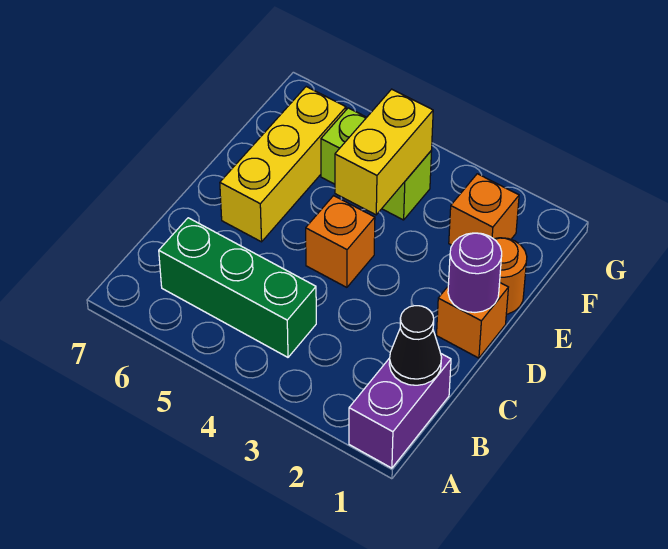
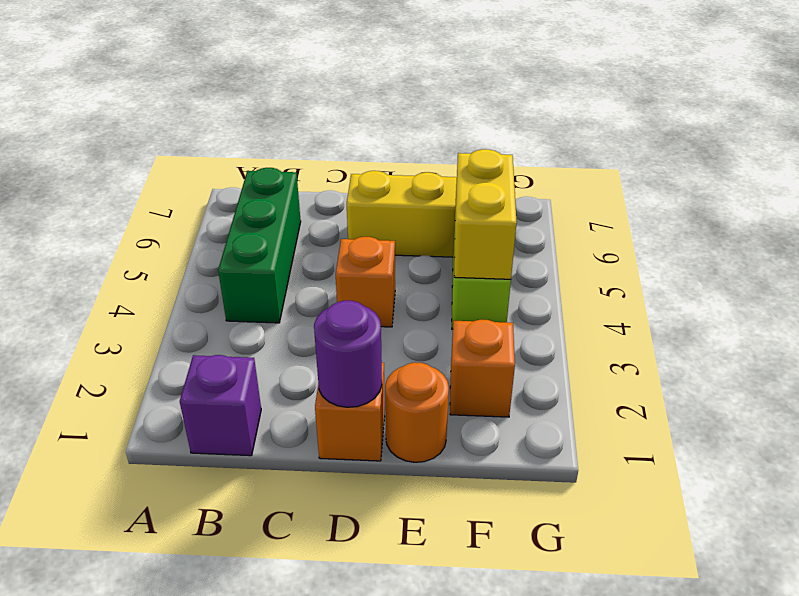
purple 1x2 brick [349,354,451,468] -> purple 1x1 brick [180,355,261,456]
black 1x1 cone [389,306,442,385] -> none
yellow 1x2 brick [335,89,433,215] -> yellow 1x2 brick turned to [454,149,517,279]

